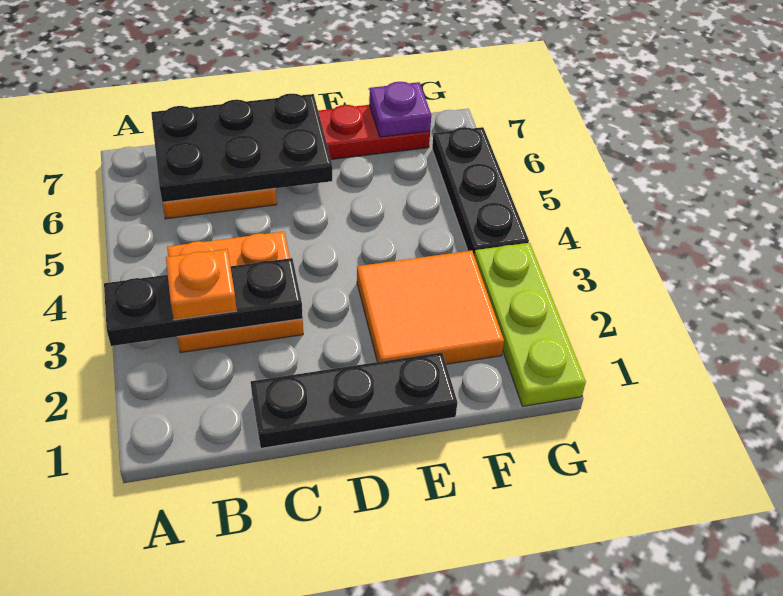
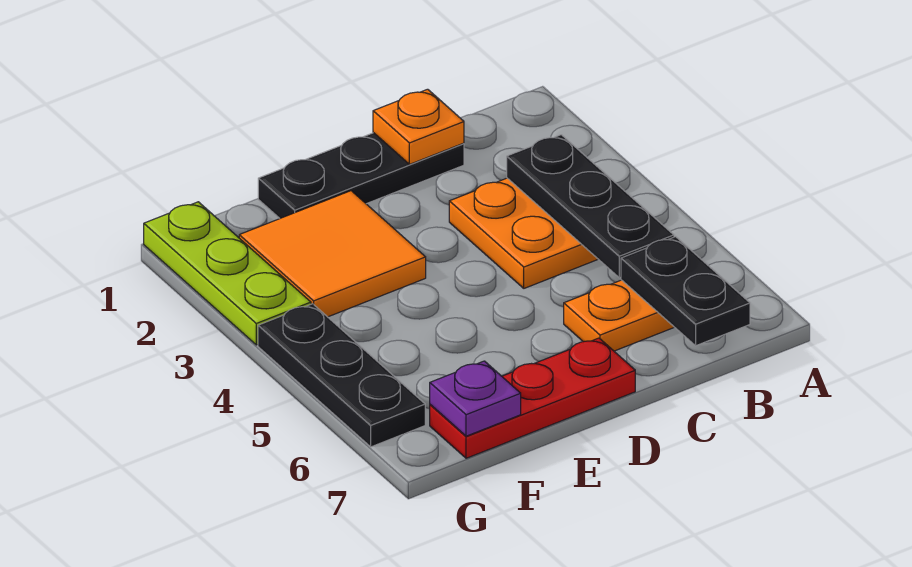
black 1x3 plate [104,258,303,346] -> black 1x3 plate turned to [507,135,674,278]
orange 1x1 plate [166,249,237,320] -> orange 1x1 plate moved to [373,89,464,164]
black 2x3 plate [151,94,332,202] -> black 1x2 plate [621,237,750,346]

